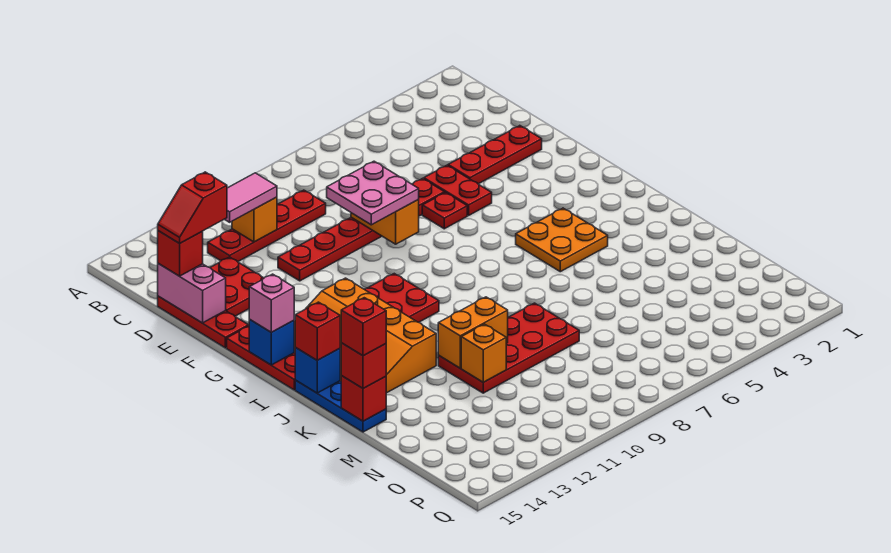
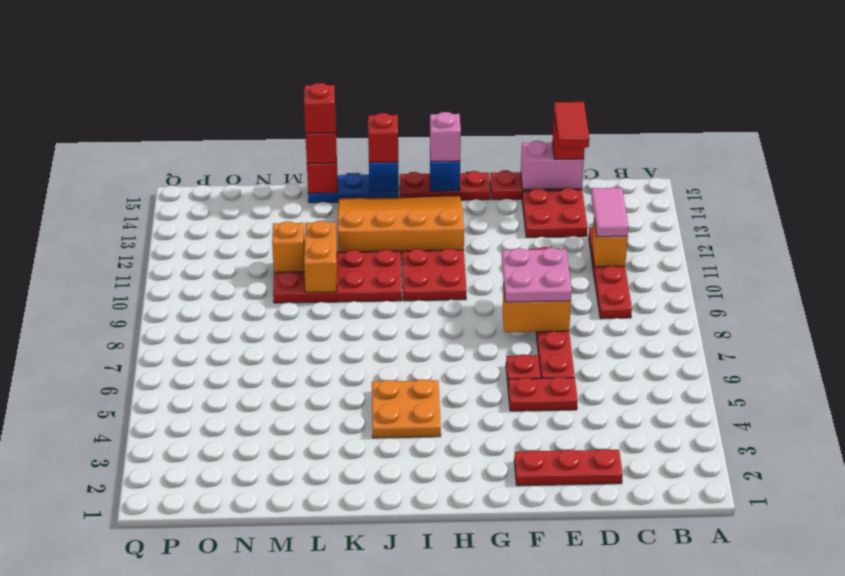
red 1x2 slope [158,172,227,244] -> red 1x2 tile [554,102,589,148]
red 1x3 plate [448,126,542,184] -> red 1x3 plate turned to [514,449,623,486]
red 2x4 plate [438,303,579,393] -> red 2x4 plate turned to [273,250,402,303]

